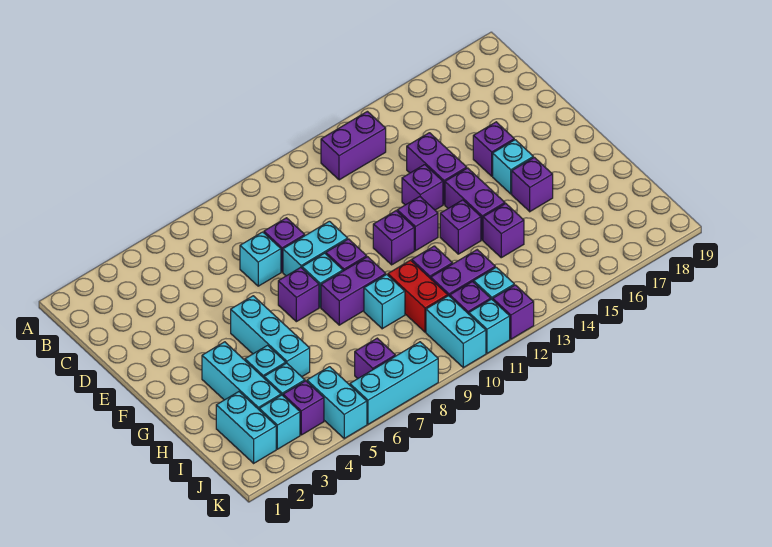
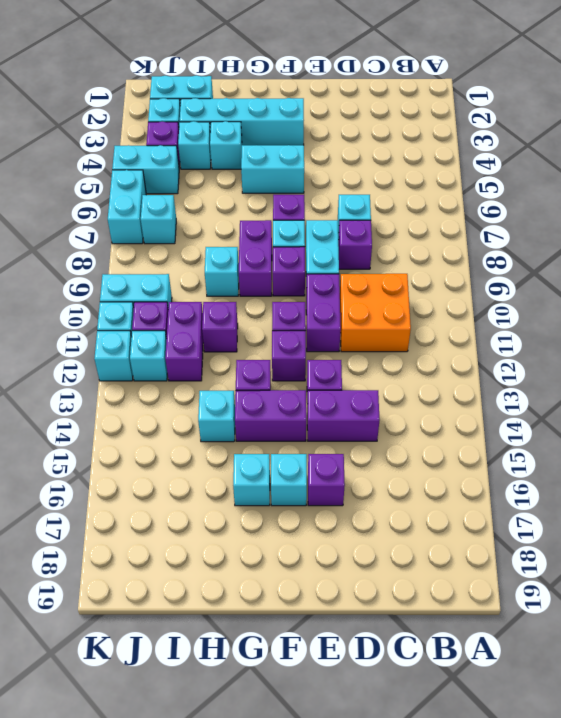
purple 1x2 brick [321,111,386,180] -> purple 1x2 brick moved to [306,274,341,352]
none -> orange 2x2 brick [340,274,411,352]
cyan 1x3 brick [231,296,310,377] -> cyan 1x2 brick [241,145,304,193]
cyan 1x3 brick [202,342,281,409] -> cyan 1x4 brick [180,98,304,145]
purple 1x1 brick [512,157,553,212] -> cyan 1x1 brick [233,454,270,506]
red 1x2 brick [388,260,448,332] -> none
purple 1x1 brick [483,203,524,258] -> cyan 1x1 brick [198,391,235,442]
purple 1x1 brick [355,338,395,379] -> cyan 1x1 brick [141,195,176,244]
cyan 1x3 brick [350,342,438,424] -> cyan 1x2 brick [108,170,146,244]
purple 1x1 brick [493,285,534,339] -> cyan 1x1 brick [94,331,133,381]

